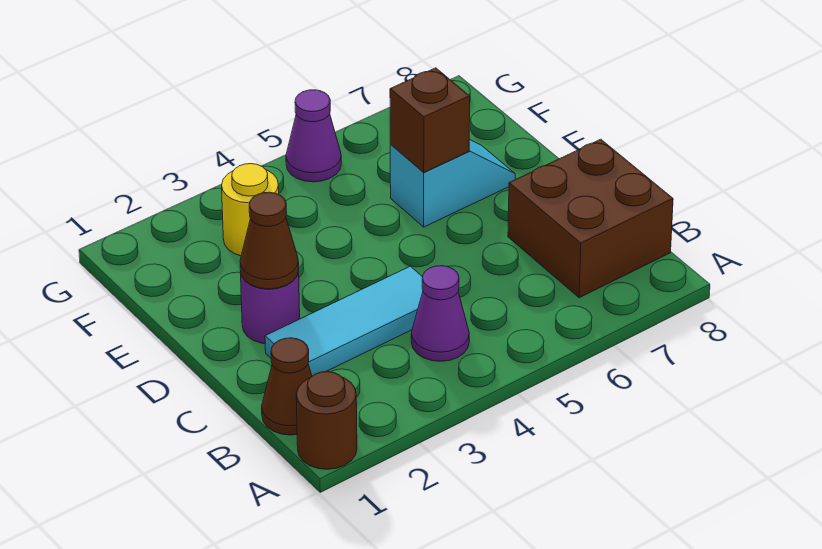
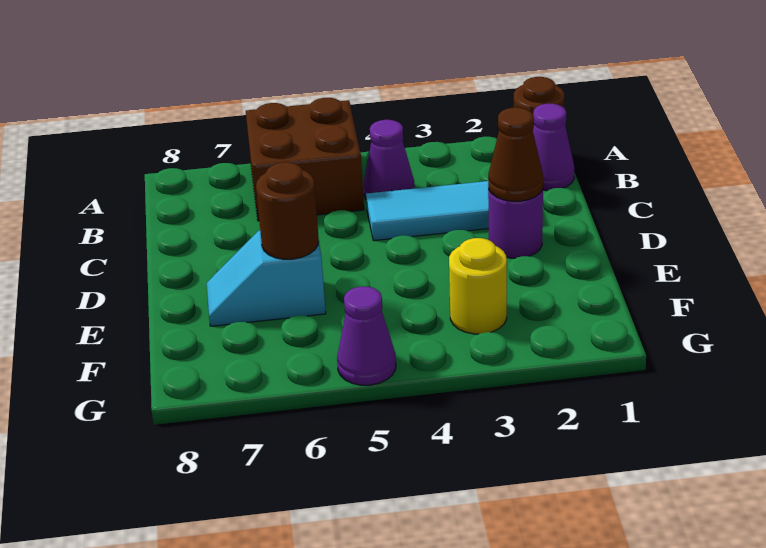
brown 1x1 cone [262,338,312,435] -> purple 1x1 cone [533,104,574,191]
brown 2x2 brick [508,139,673,298] -> brown 2x2 brick moved to [246,98,364,221]
brown 1x1 brick [390,68,470,172] -> brown 1x1 round brick [256,162,319,259]

